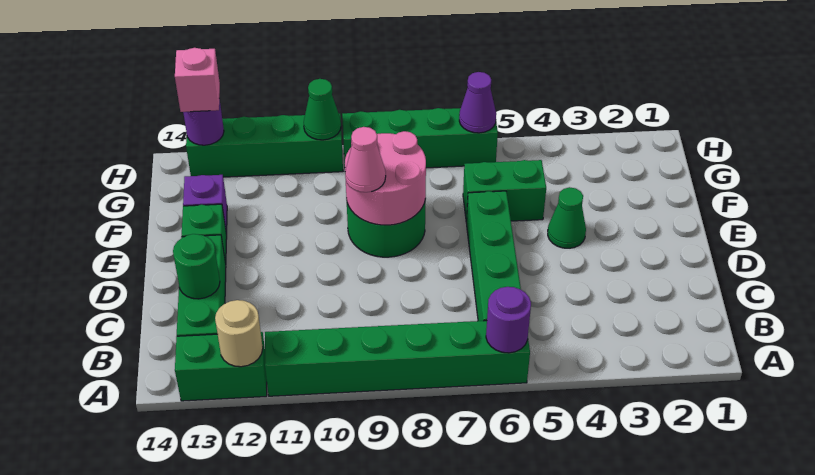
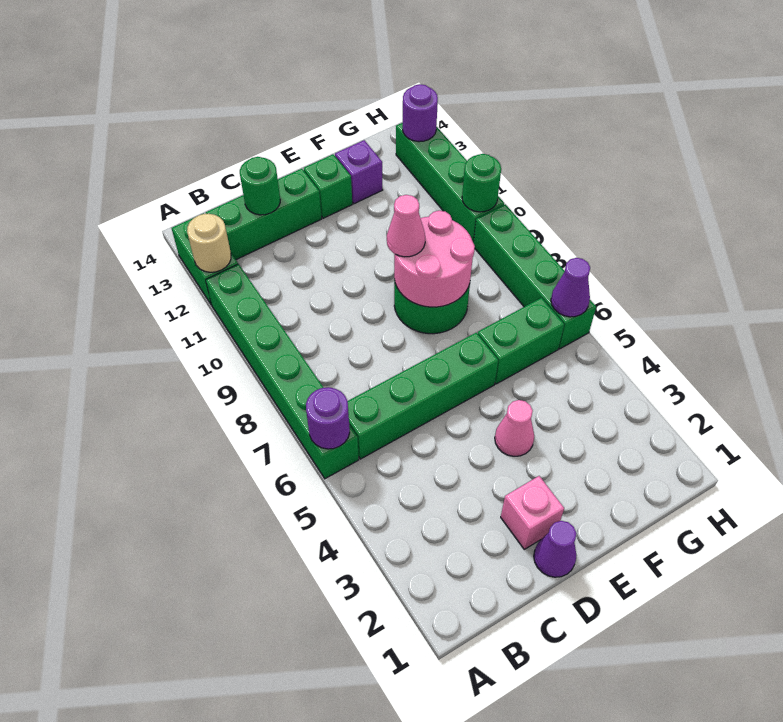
none -> purple 1x1 cone [534,521,577,577]
green 1x1 cone [548,187,586,248] -> pink 1x1 cone [495,400,534,456]
green 1x2 brick [463,160,546,223] -> green 1x2 brick turned to [478,298,564,384]
green 1x1 cone [304,79,341,140] -> green 1x1 round brick [462,154,501,212]
pink 1x1 brick [175,48,220,112] -> pink 1x1 brick moved to [501,476,564,549]

